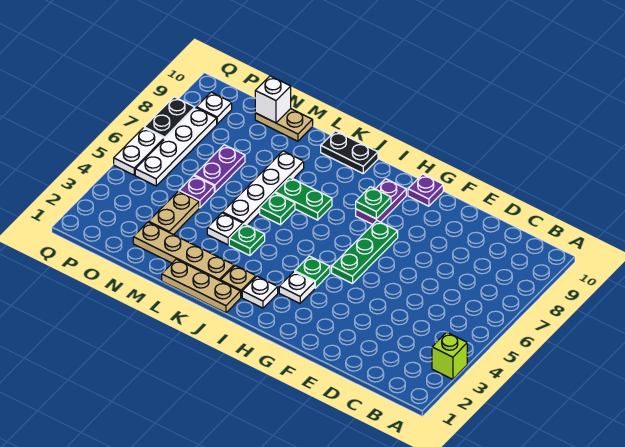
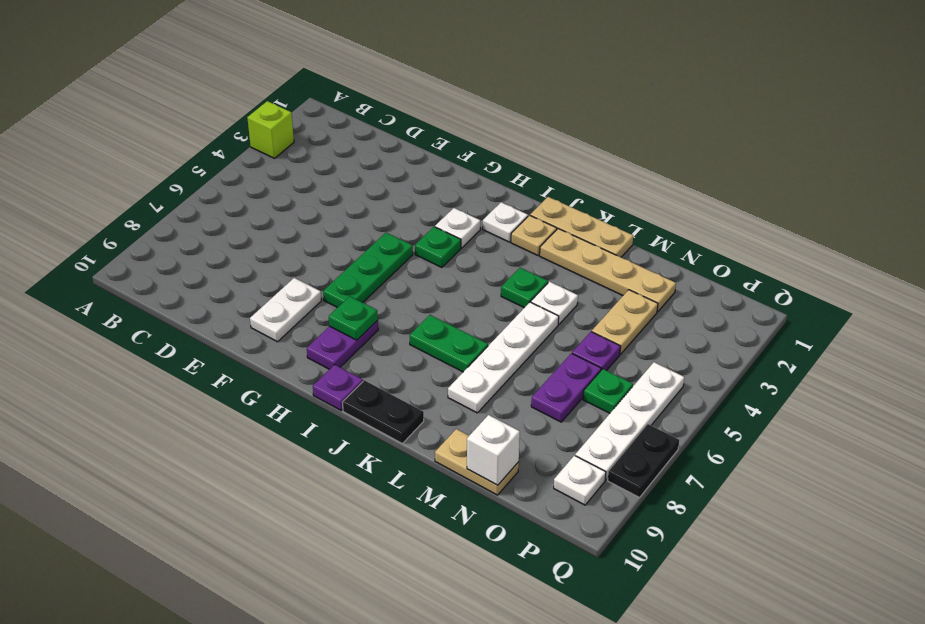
purple 1x1 plate [408,174,443,206] -> purple 1x1 plate moved to [313,365,363,411]
green 1x1 plate [260,193,295,225] -> green 1x1 plate moved to [583,369,633,413]
white 1x2 plate [114,128,164,175] -> white 1x2 plate moved to [250,278,321,342]

